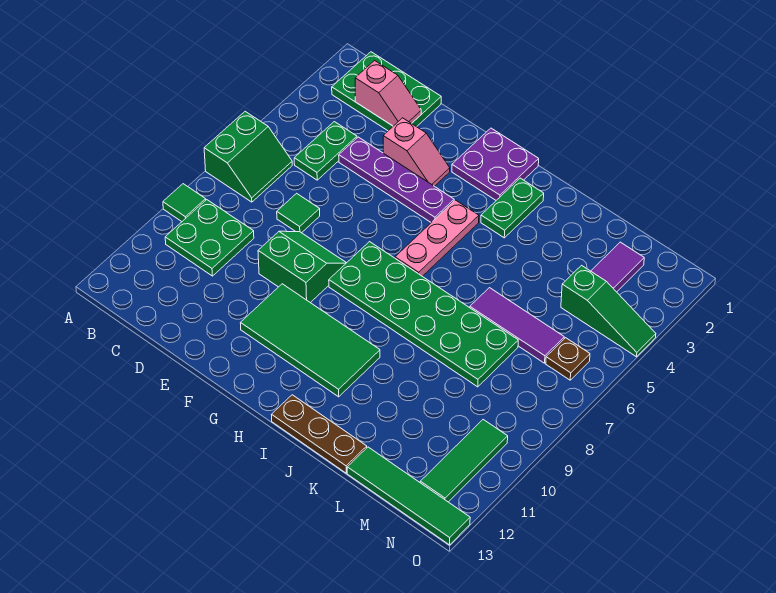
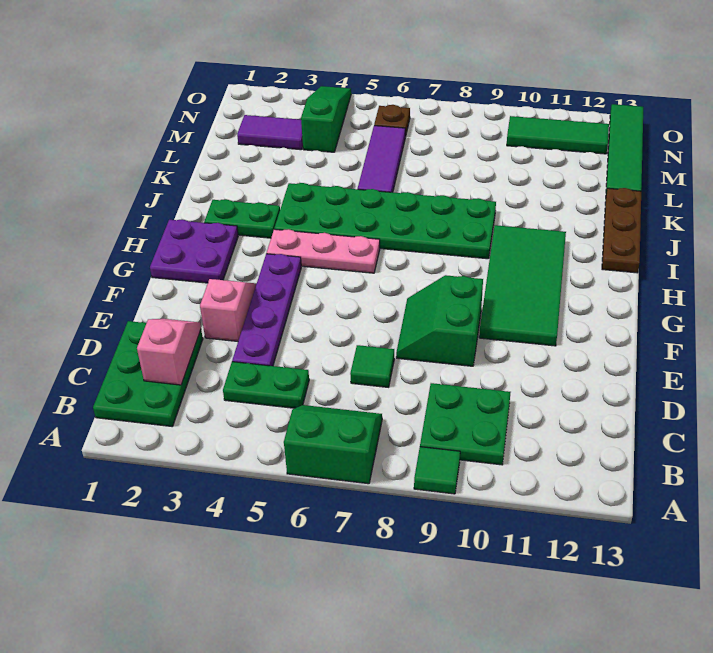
green 2x6 plate [329,242,518,387] -> green 2x6 plate turned to [274,183,496,259]

